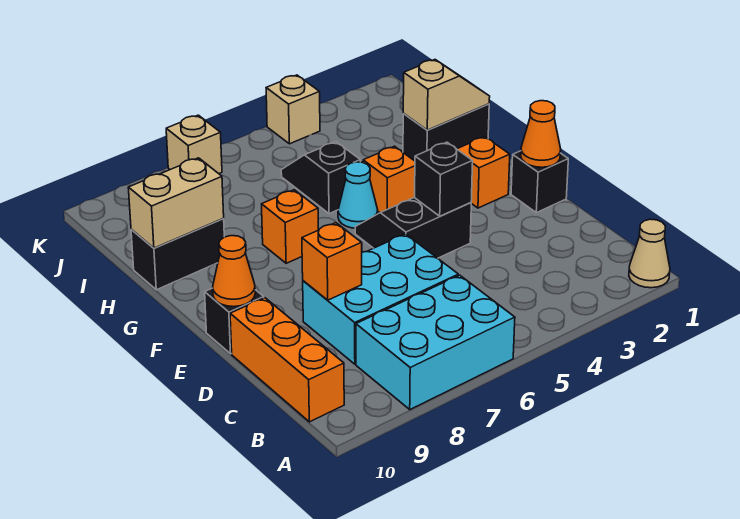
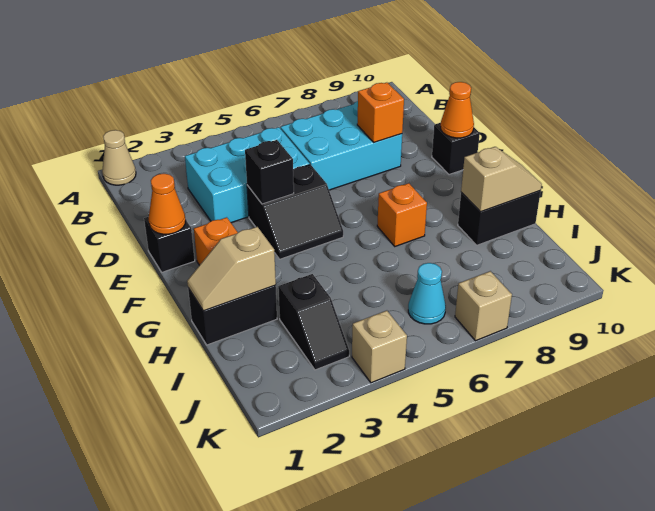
cyan 2x3 brick [356,275,515,409] -> cyan 2x3 brick moved to [185,127,310,223]
orange 1x3 brick [230,298,344,422] -> none
orange 1x1 brick [363,146,415,213] -> none
cyan 1x1 cone [338,162,378,228] -> cyan 1x1 cone moved to [408,263,446,324]
black 1x2 slope [281,142,360,214] -> black 1x2 slope moved to [278,274,349,370]
tan 1x2 brick [128,158,224,248] -> tan 1x2 slope [461,147,542,212]

